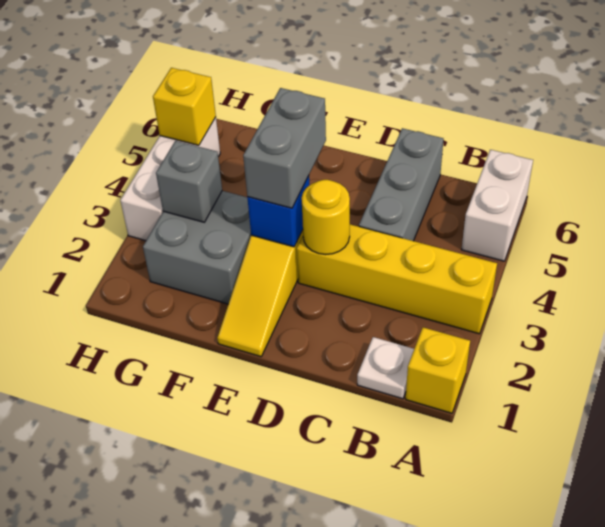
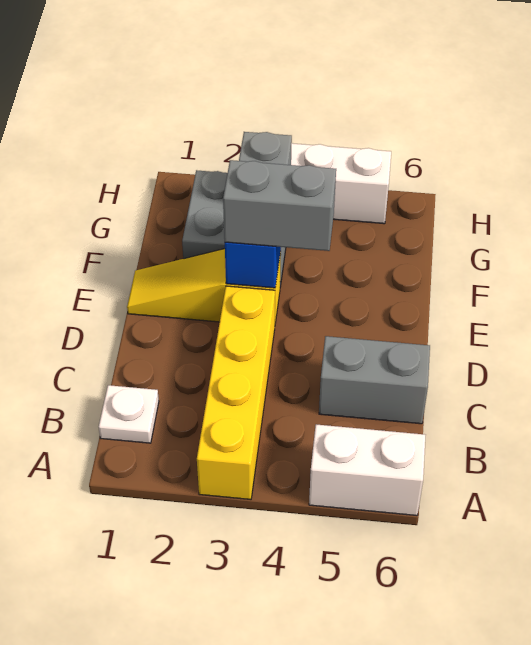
yellow 1x1 brick [406,327,470,413] -> none
grey 1x3 brick [359,128,443,241] -> grey 1x2 brick [319,336,430,424]
yellow 1x1 round brick [302,180,350,255] -> none
yellow 1x1 brick [153,68,216,145] -> none

